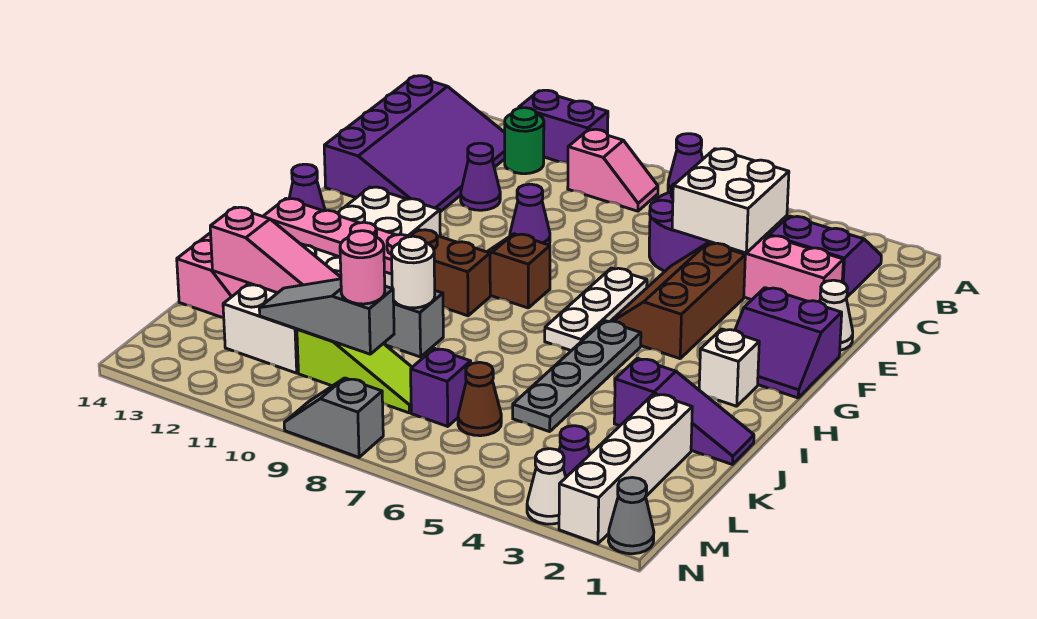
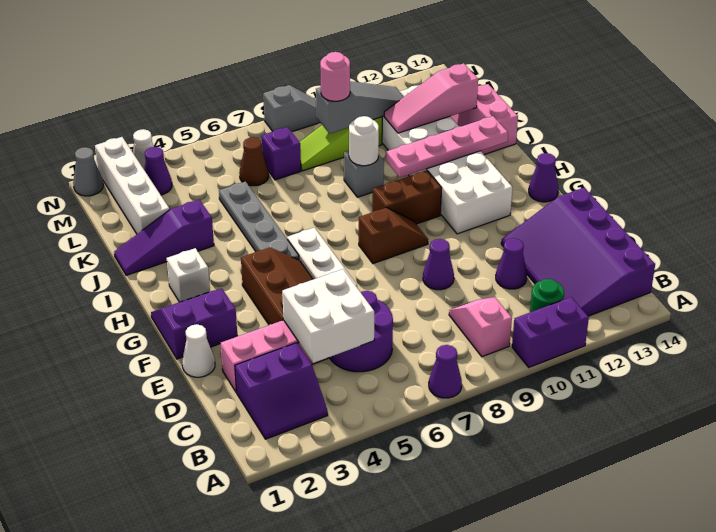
pink 1x2 slope [568,129,658,211] -> pink 1x2 slope turned to [449,297,512,357]

